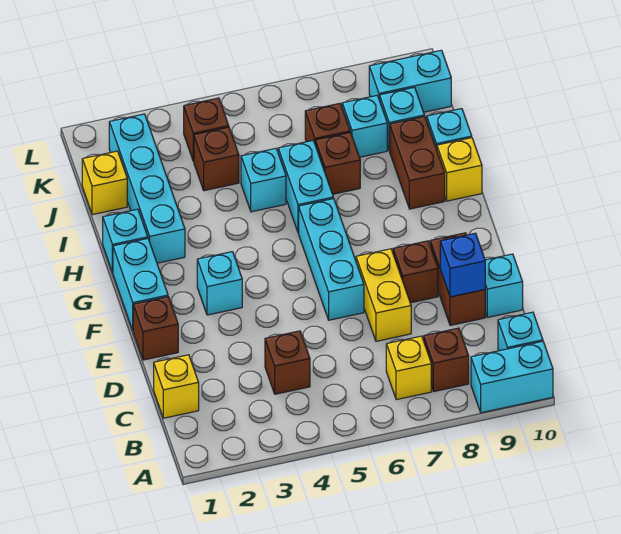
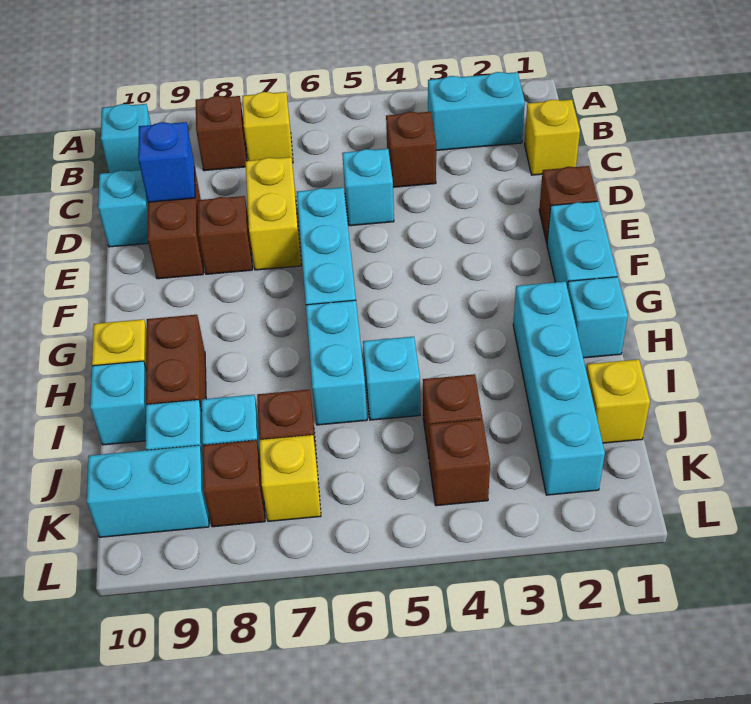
cyan 1x2 brick [471,341,553,413] -> cyan 1x2 brick moved to [428,72,525,150]
cyan 1x1 brick [197,252,242,315] -> cyan 1x1 brick moved to [342,149,394,226]
brown 1x1 brick [315,132,360,194] -> brown 1x1 brick moved to [203,440,265,527]
none -> yellow 1x1 brick [259,435,321,521]

